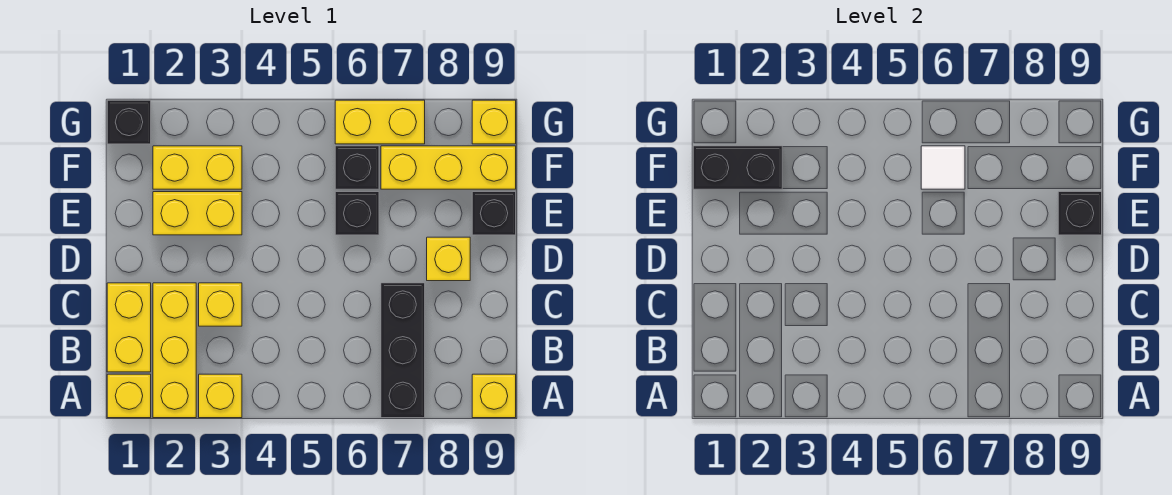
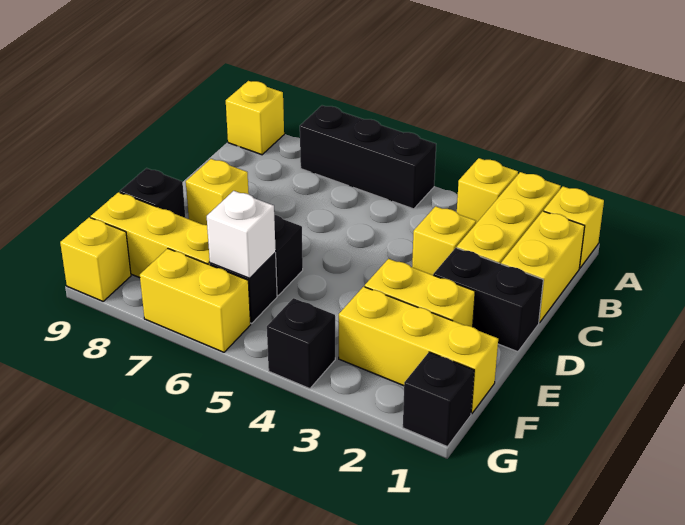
black 1x3 brick [381,283,425,418] -> black 1x3 brick turned to [300,105,436,209]
black 1x1 brick [1058,192,1102,235] -> black 1x1 brick moved to [267,298,335,389]
black 1x2 brick [693,146,782,189] -> black 1x2 brick moved to [433,248,543,352]
yellow 1x2 brick [153,146,242,189] -> yellow 1x3 brick [339,287,498,413]
white 1x1 tile [921,146,965,189] -> white 1x1 brick [207,191,276,278]

